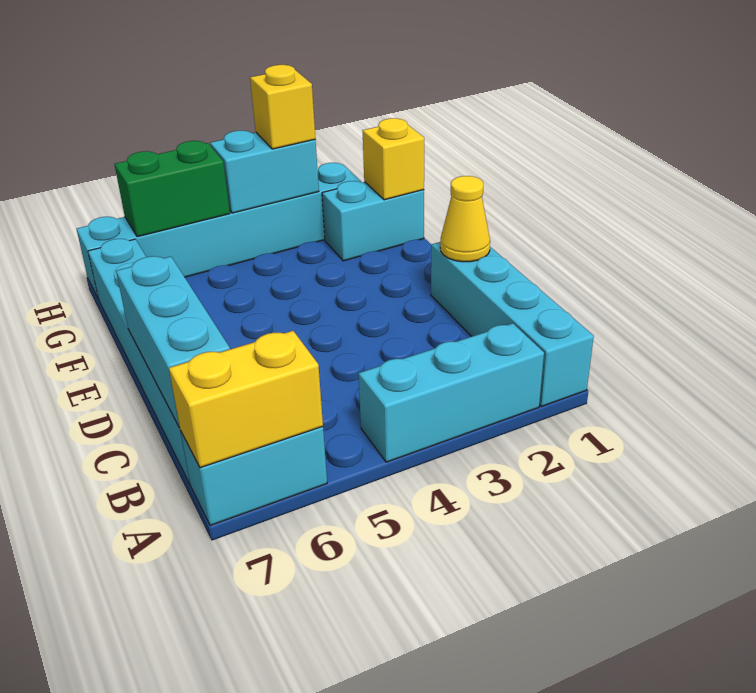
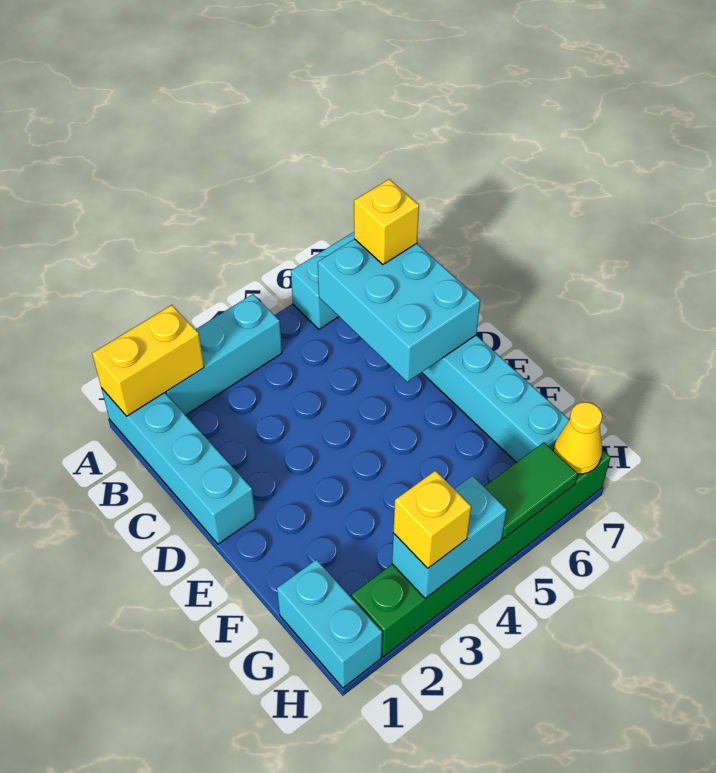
yellow 1x2 brick [169,331,323,468] -> yellow 1x2 brick moved to [92,305,204,416]
cyan 1x3 brick [116,256,230,428] -> cyan 2x3 brick [318,239,480,382]
yellow 1x1 cone [440,176,490,262] -> yellow 1x1 cone moved to [554,402,602,474]
cyan 1x2 brick [322,181,424,261] -> cyan 1x2 brick turned to [277,559,382,688]
yellow 1x1 brick [362,118,424,200] -> yellow 1x1 brick moved to [354,179,419,264]
cyan 1x6 brick [77,163,361,299] -> green 1x6 brick [352,444,611,657]
green 1x2 brick [114,141,230,237] -> green 1x2 tile [484,442,578,539]

